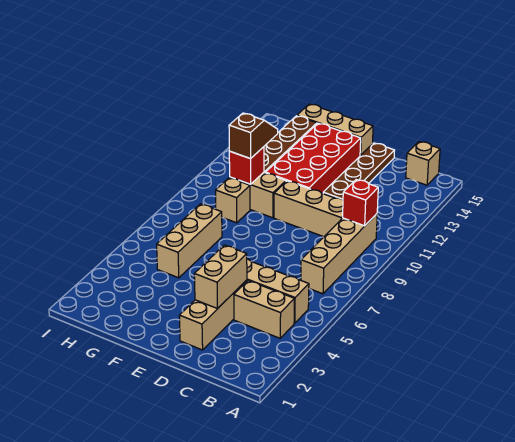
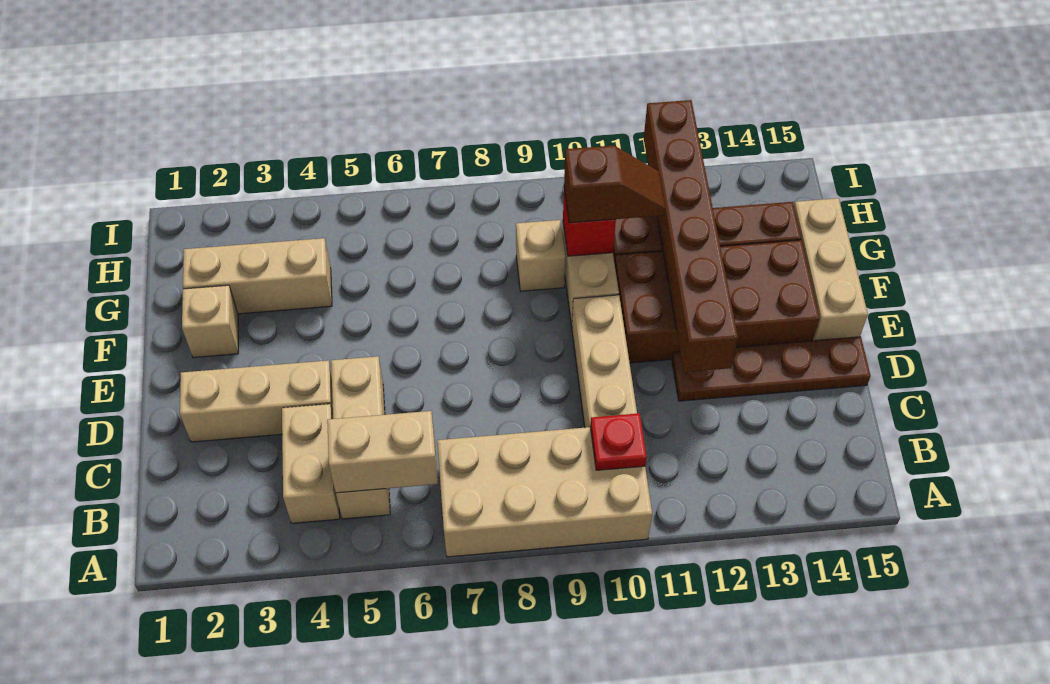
tan 1x4 brick [301,214,377,294] -> tan 2x4 brick [437,427,652,557]
red 1x1 brick [343,180,378,226] -> red 1x1 plate [590,413,647,470]
tan 1x1 brick [406,142,440,185] -> tan 1x1 brick moved to [182,285,238,358]
tan 1x2 brick [194,245,247,309] -> tan 1x2 brick moved to [327,411,438,493]
none -> brown 1x6 brick [644,100,738,372]
red 2x4 brick [266,123,361,194] -> brown 2x4 brick [615,240,820,363]
tan 1x3 brick [157,204,222,278] -> tan 1x3 brick moved to [183,238,332,314]

